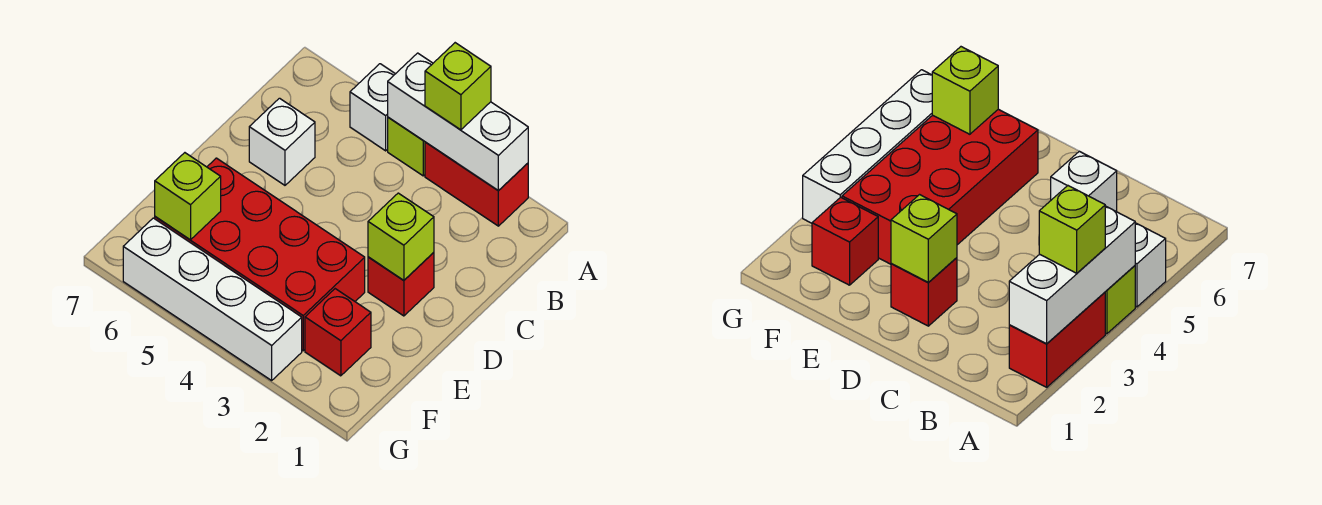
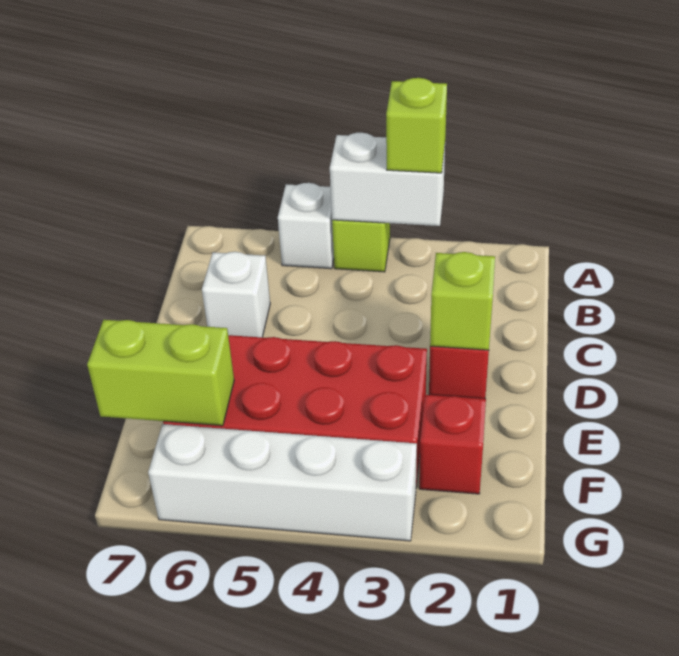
red 1x2 brick [425,142,528,226] -> none
white 1x3 brick [388,53,528,191] -> white 1x2 brick [330,133,445,226]
lime 1x1 brick [155,153,221,240] -> lime 1x2 brick [87,320,234,426]

